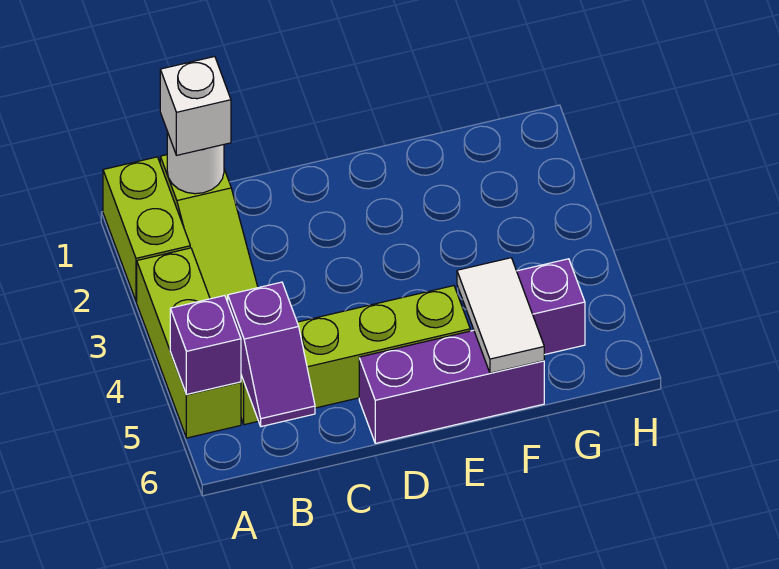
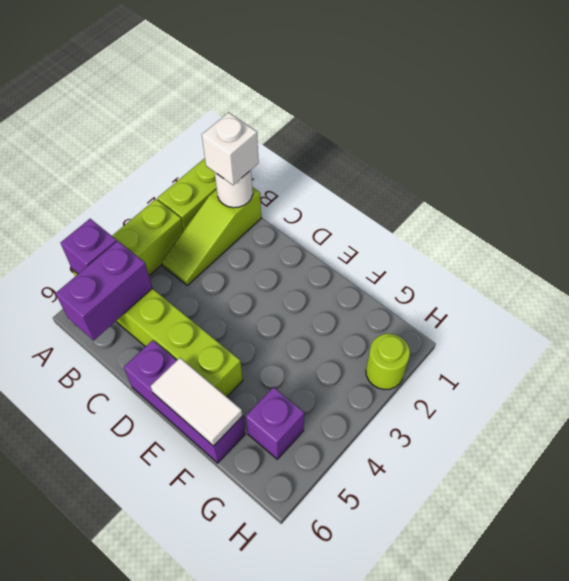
purple 1x2 slope [228,282,315,427] -> purple 1x2 brick [56,241,152,340]
white 1x2 tile [457,258,544,373] -> white 1x2 tile turned to [151,358,243,446]
none -> lime 1x1 round brick [366,334,410,390]

